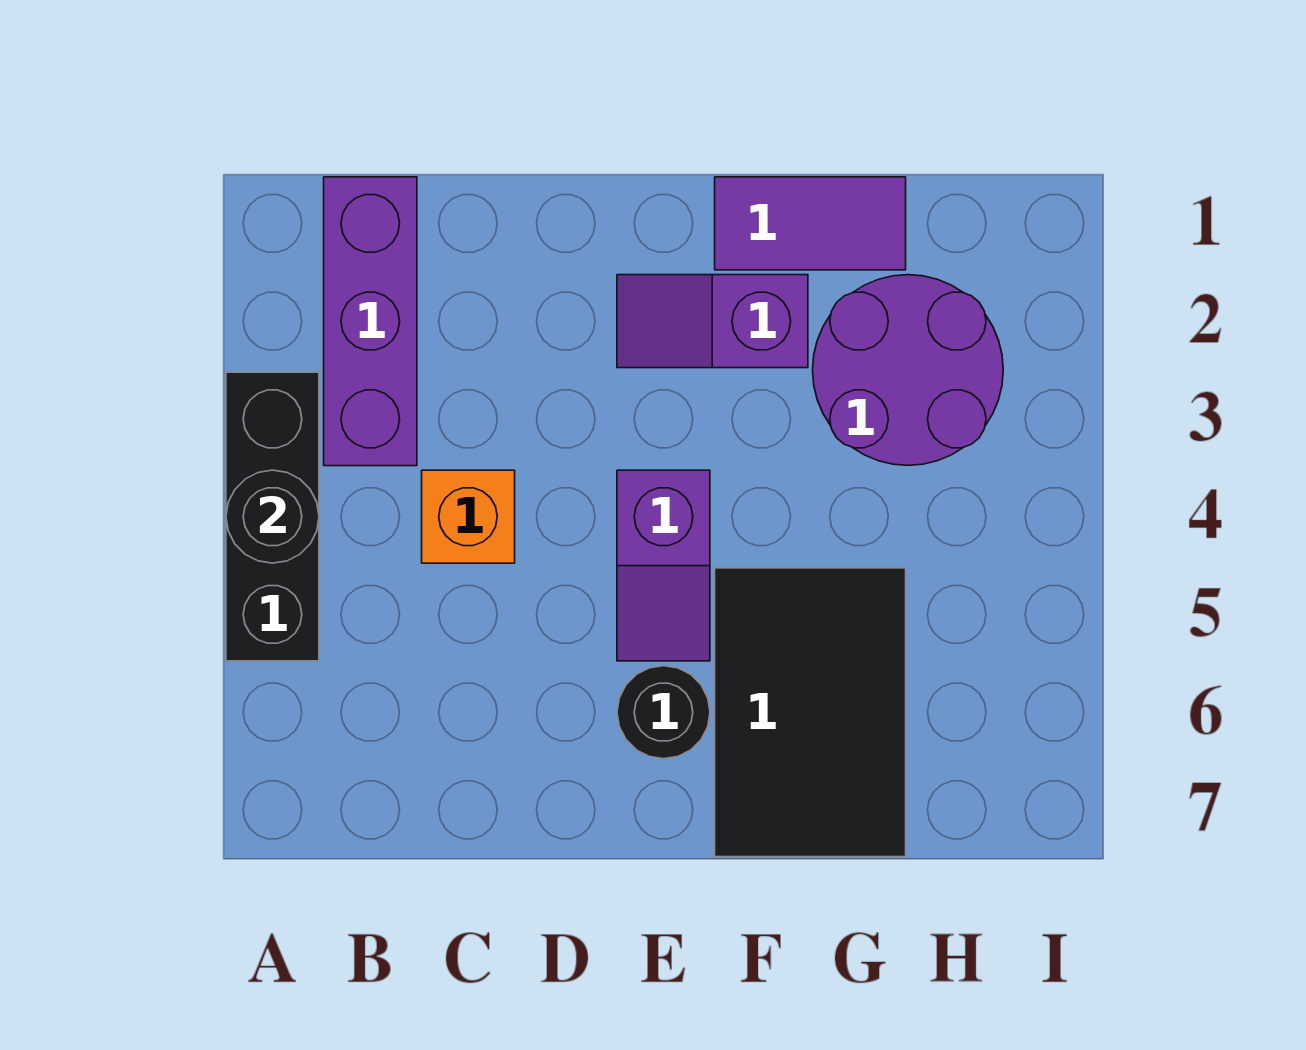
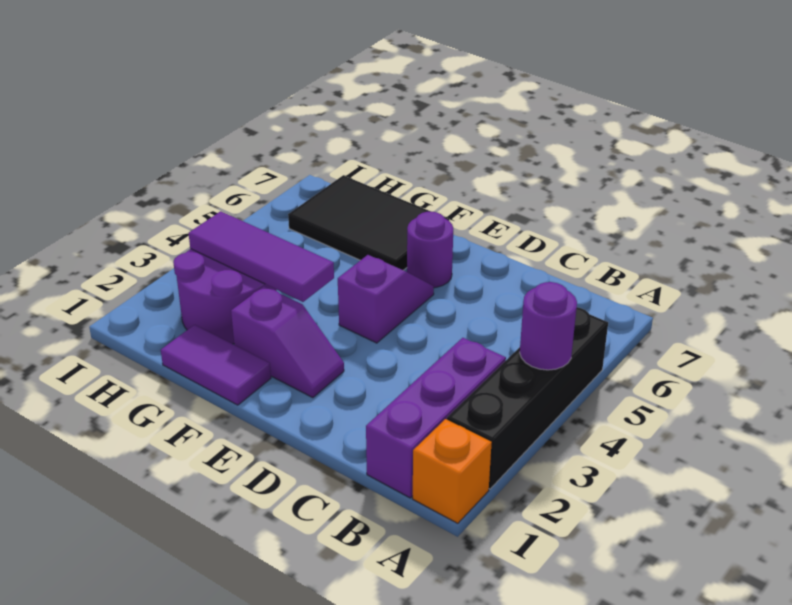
black 1x3 brick [226,372,319,661] -> black 1x4 brick [447,307,608,489]
black 1x1 round brick [226,470,319,563] -> purple 1x1 round brick [520,282,577,370]
orange 1x1 brick [422,470,515,563] -> orange 1x1 brick moved to [413,419,492,523]
black 1x1 round brick [617,666,710,759] -> purple 1x1 round brick [407,212,453,288]
none -> purple 1x3 tile [189,211,334,302]
black 2x3 tile [715,568,906,857] -> black 2x3 tile turned to [288,175,449,270]

